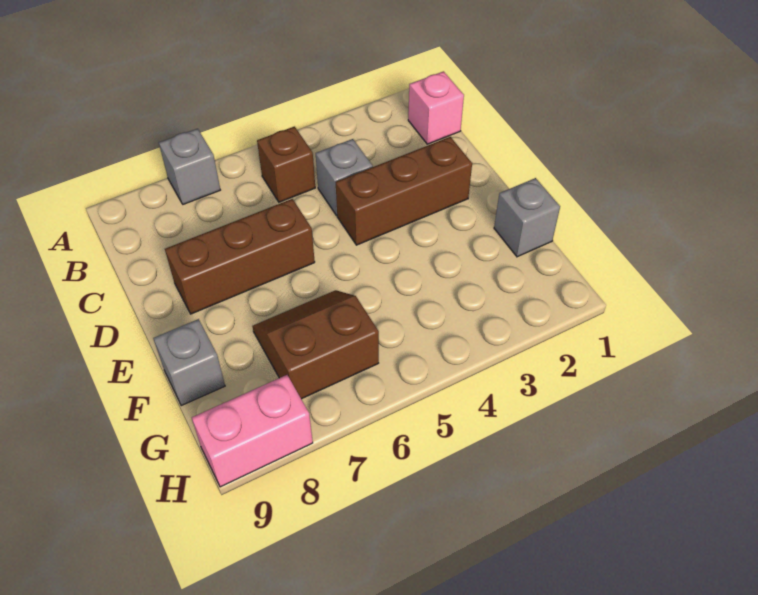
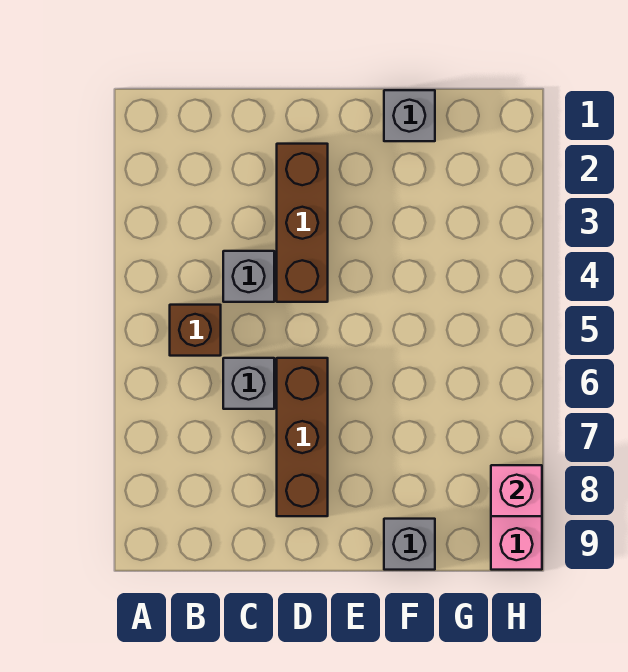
grey 1x1 brick [159,129,220,204] -> grey 1x1 brick moved to [223,358,274,409]
pink 1x1 brick [408,71,464,144] -> pink 1x1 brick moved to [491,465,542,516]
brown 2x2 slope [252,290,379,399] -> none

